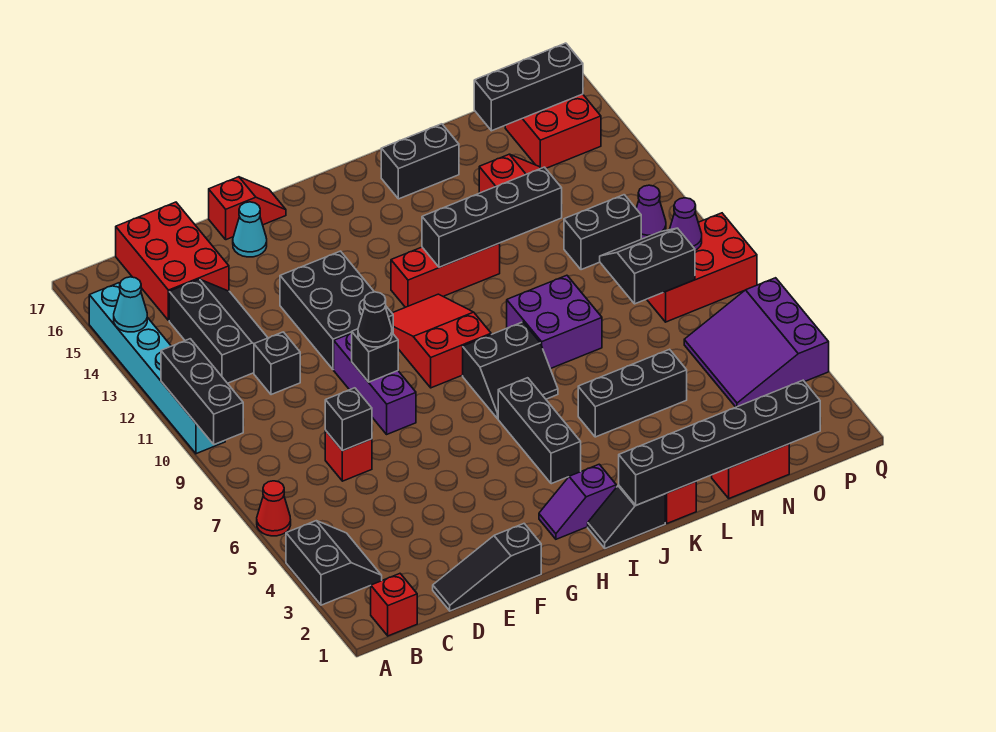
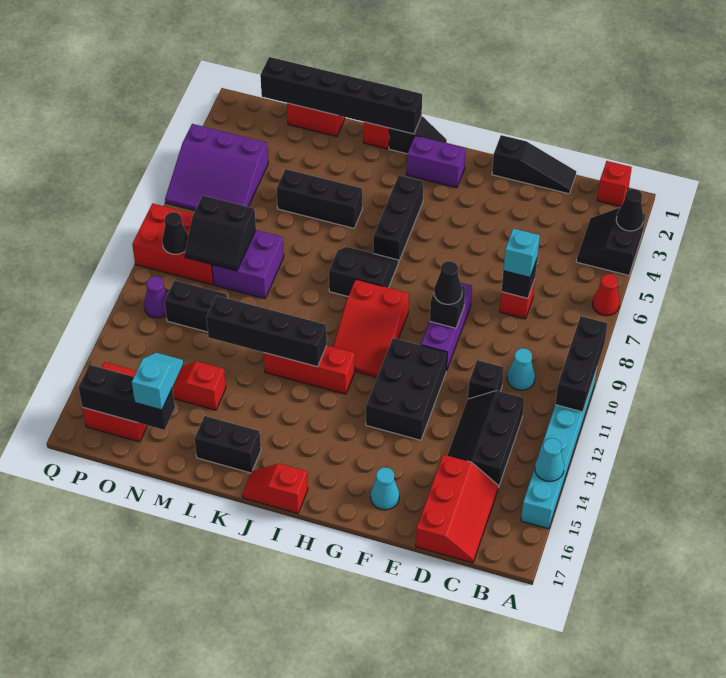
none -> black 1x1 cone [616,189,644,231]
none -> cyan 1x1 cone [507,348,535,390]
red 2x3 brick [116,202,229,321] -> red 2x3 slope [416,455,498,563]
none -> cyan 1x1 brick [503,228,540,277]
red 1x2 slope [209,177,286,240] -> red 1x2 slope moved to [242,463,308,513]
purple 1x2 slope [539,464,616,539] -> purple 1x2 brick [407,136,466,188]
purple 2x2 brick [507,275,602,369] -> purple 2x2 brick moved to [212,230,284,299]
none -> cyan 1x2 slope [132,353,183,410]
purple 3x3 slope [684,278,829,407] -> purple 3x3 slope turned to [165,124,268,210]
purple 1x1 cone [670,198,702,250] -> black 1x1 cone [162,212,188,254]

